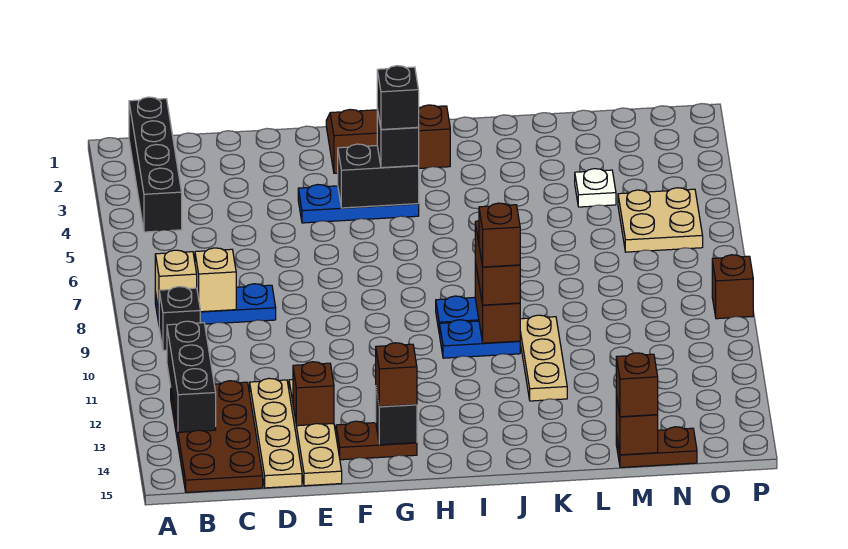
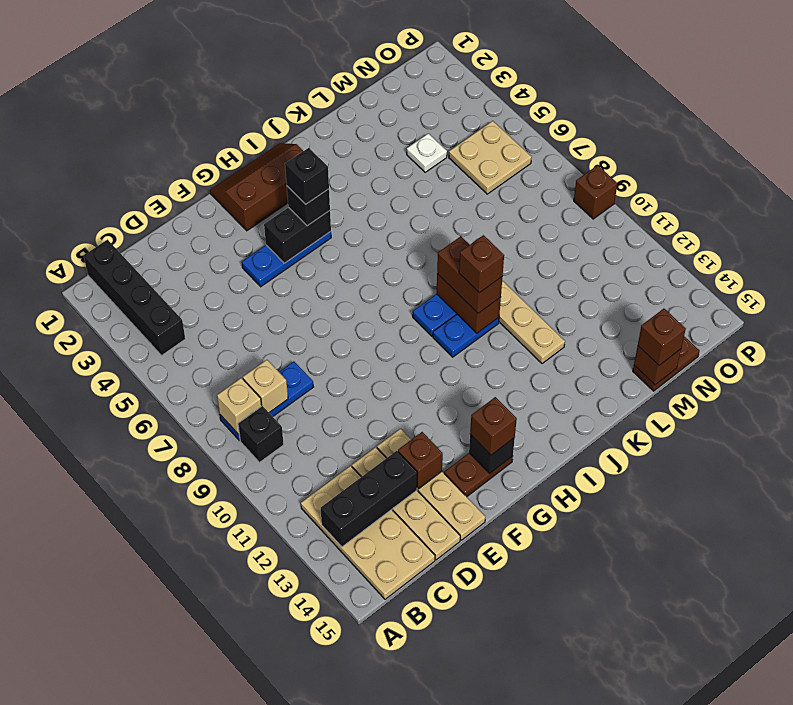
black 1x3 brick [167,321,216,432] -> black 1x3 brick turned to [321,451,417,547]
brown 2x4 plate [171,381,263,492] -> tan 2x4 plate [301,466,435,599]

